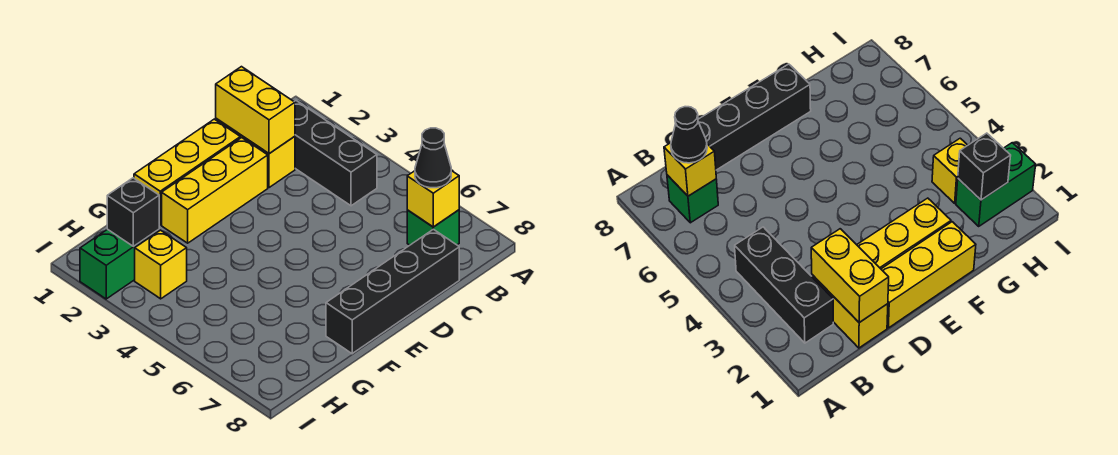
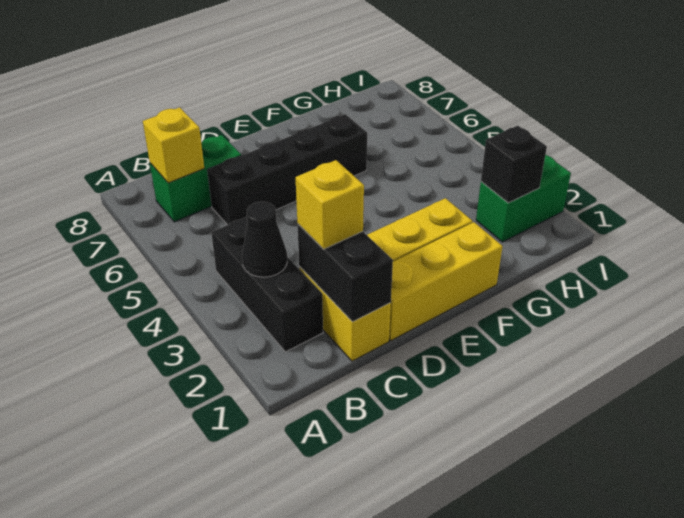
green 1x1 brick [407,210,459,245] -> green 1x2 brick [150,135,241,222]
black 1x1 cone [415,128,451,188] -> black 1x1 cone moved to [242,202,287,277]
yellow 1x2 brick [216,67,295,154] -> black 1x2 brick [297,224,393,322]
black 1x4 brick [326,229,459,354] -> black 1x4 brick moved to [207,114,367,225]
yellow 1x1 brick [135,230,187,299] -> yellow 1x1 brick moved to [296,160,364,249]

